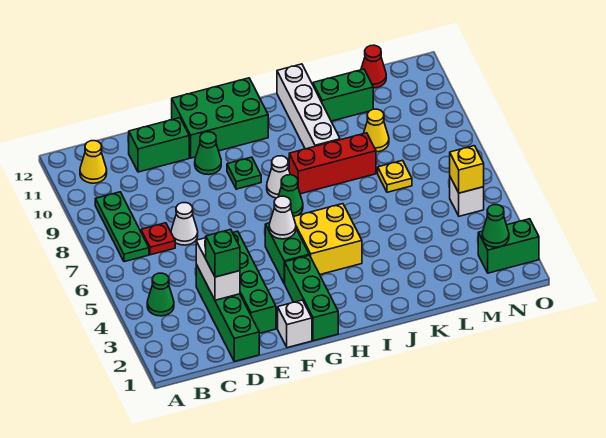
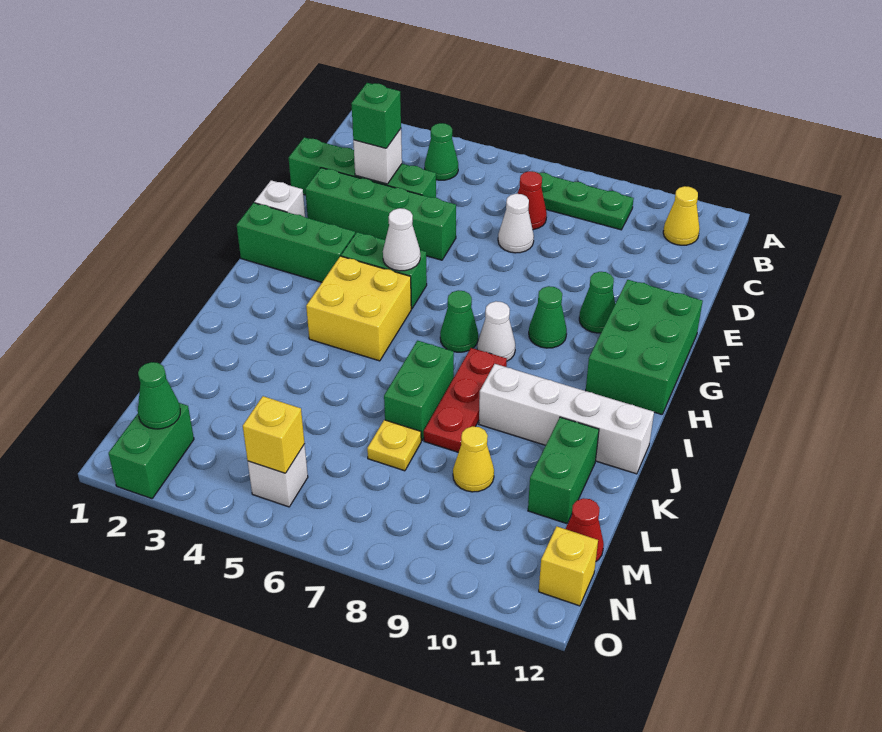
red 1x1 plate [141,223,175,255] -> red 1x1 cone [518,171,547,230]
white 1x2 brick [196,238,240,300] -> white 1x1 brick [353,129,402,184]
green 1x2 brick [129,118,189,172] -> green 1x2 brick moved to [384,341,454,441]
green 1x1 plate [227,157,261,189] -> green 1x1 cone [529,286,567,348]
red 1x3 brick [289,133,376,194] -> red 1x3 plate [424,348,507,452]
none -> yellow 1x1 brick [539,526,598,606]

